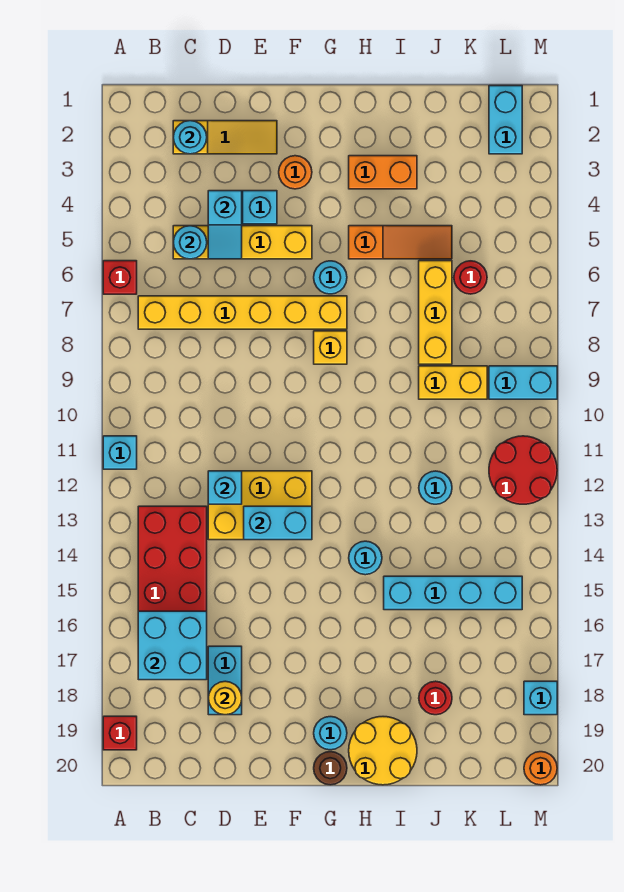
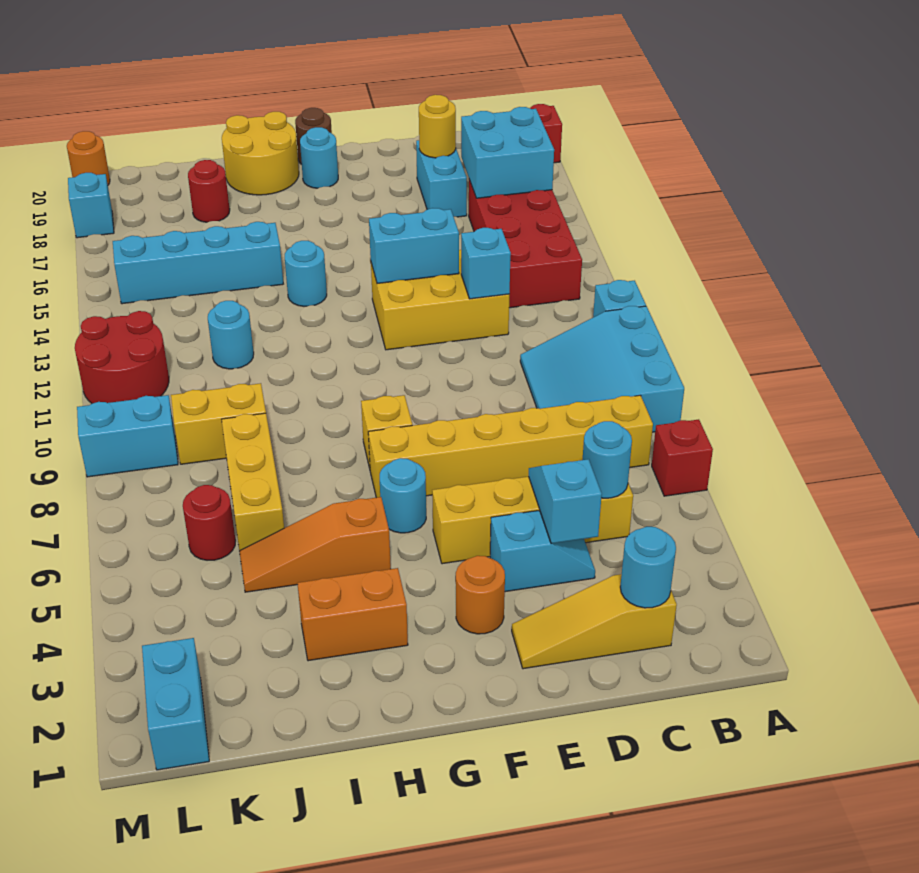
none -> cyan 3x3 slope [520,306,684,432]

